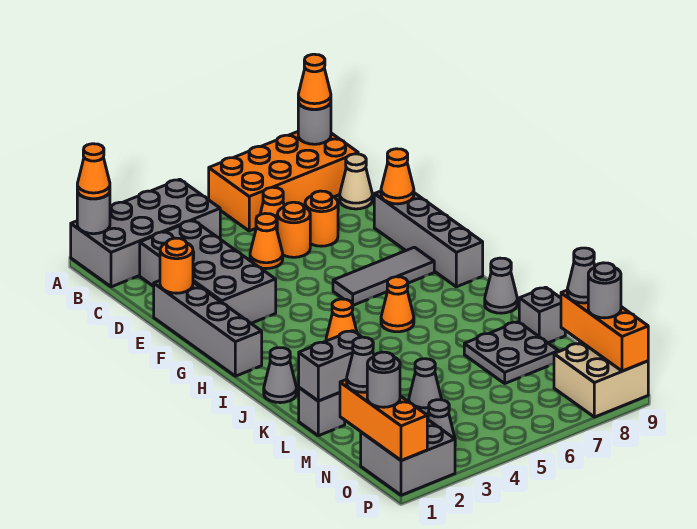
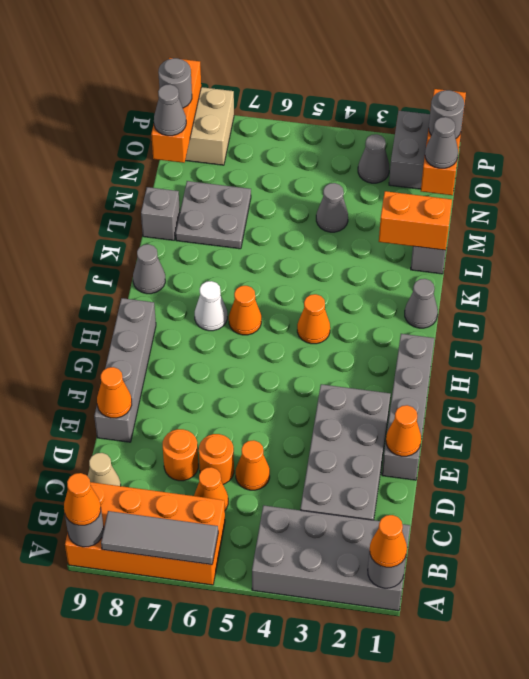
orange 1x1 round brick [160,238,193,293] -> orange 1x1 cone [386,405,421,456]
grey 1x3 tile [333,247,434,305] -> grey 1x3 tile moved to [101,511,218,565]
none -> white 1x1 cone [195,281,227,331]
grey 1x2 brick [299,331,361,401] -> orange 1x2 brick [379,191,452,250]

